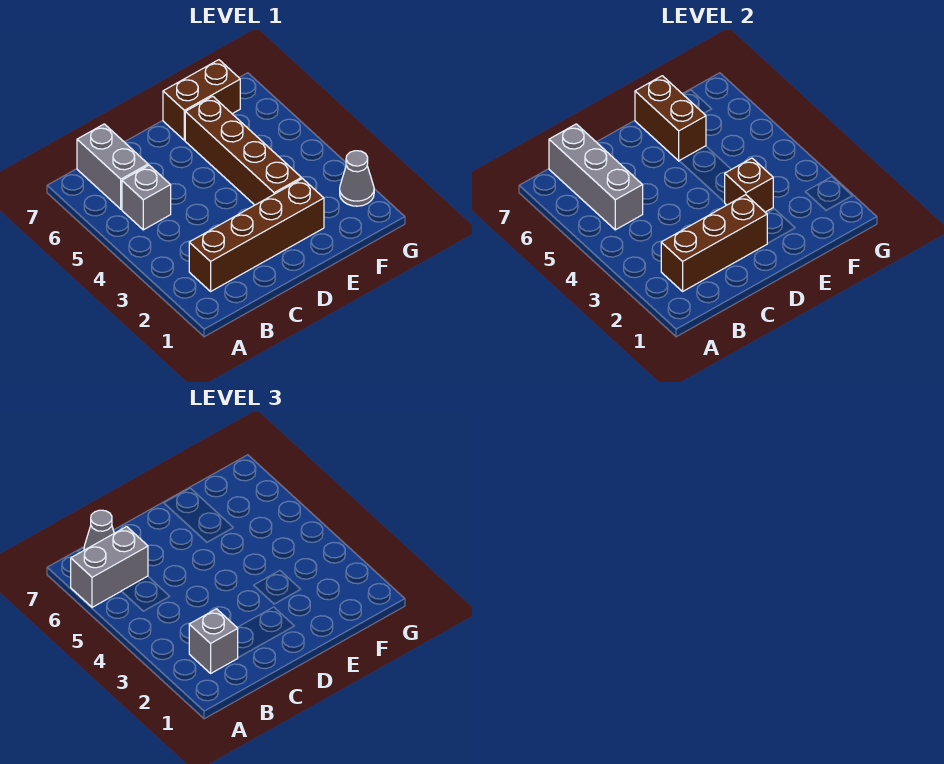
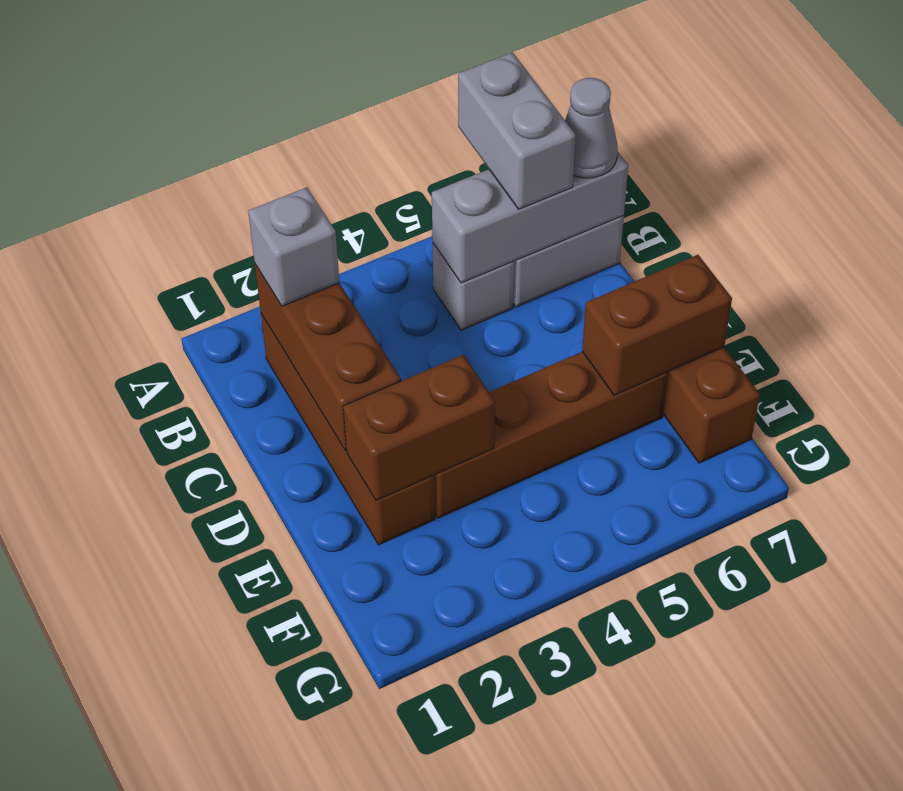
brown 1x1 brick [725,158,773,212] -> brown 1x2 brick [343,355,495,501]
grey 1x1 cone [340,151,374,206] -> none

